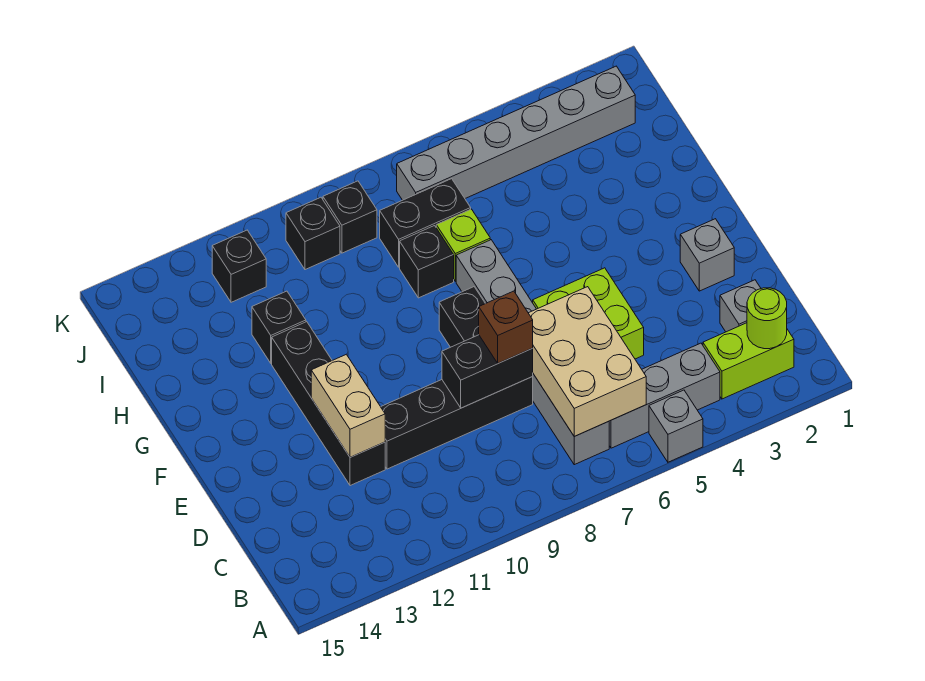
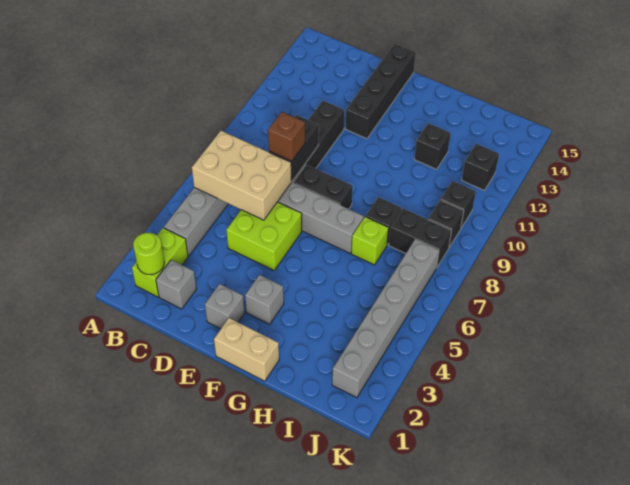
grey 1x1 brick [649,390,703,462] -> grey 1x1 brick moved to [245,275,284,324]
black 1x4 brick [272,322,385,486] -> black 1x4 brick turned to [346,43,416,139]
tan 1x2 brick [311,354,385,457] -> tan 1x2 brick moved to [214,318,279,381]
black 1x2 brick [380,179,471,267] -> black 1x2 brick turned to [389,208,451,268]

